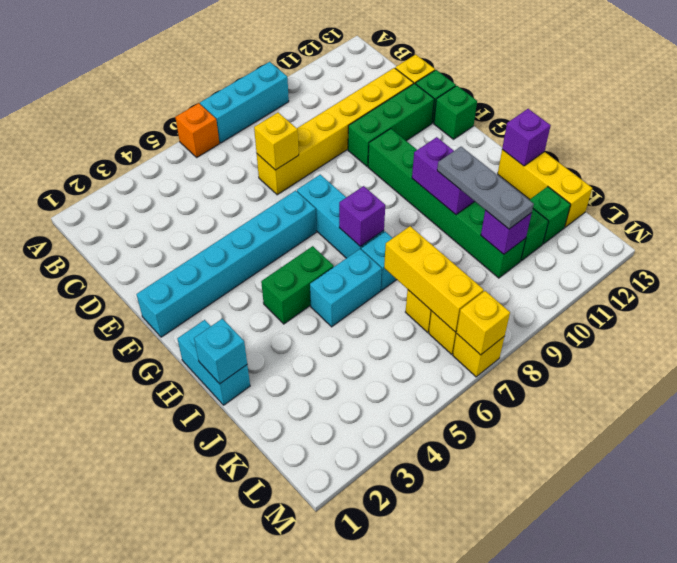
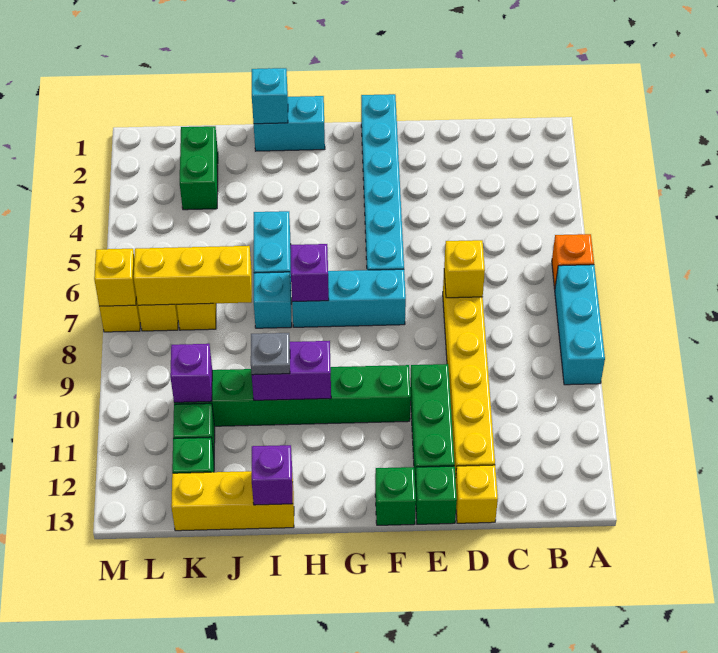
green 1x2 brick [261,246,334,324] -> green 1x2 brick moved to [180,126,218,210]
grey 1x3 plate [437,147,534,229] -> grey 1x1 plate [251,333,290,375]

